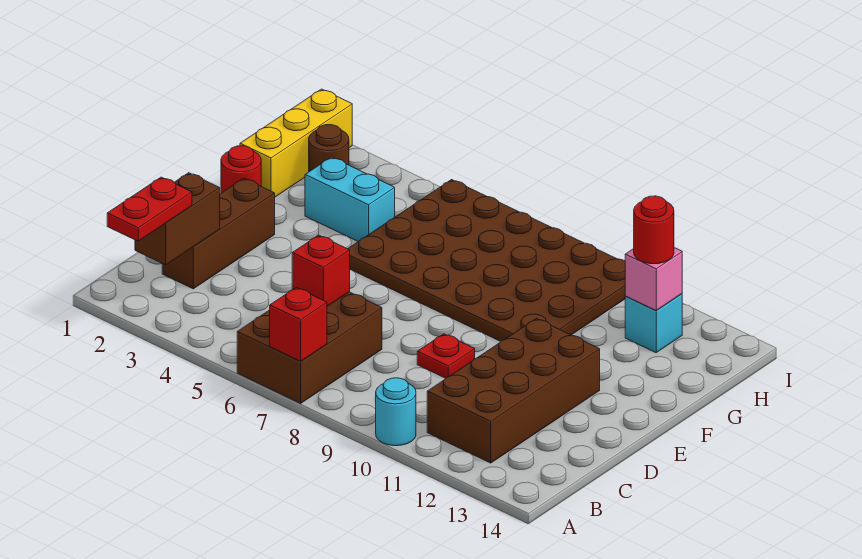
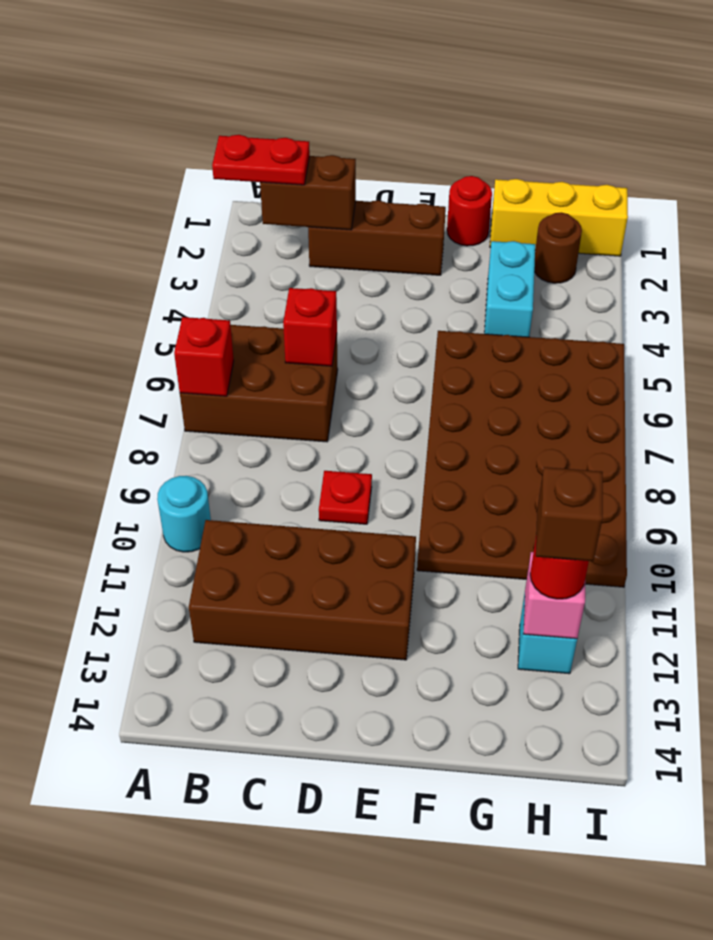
none -> brown 1x1 brick [536,467,603,561]

